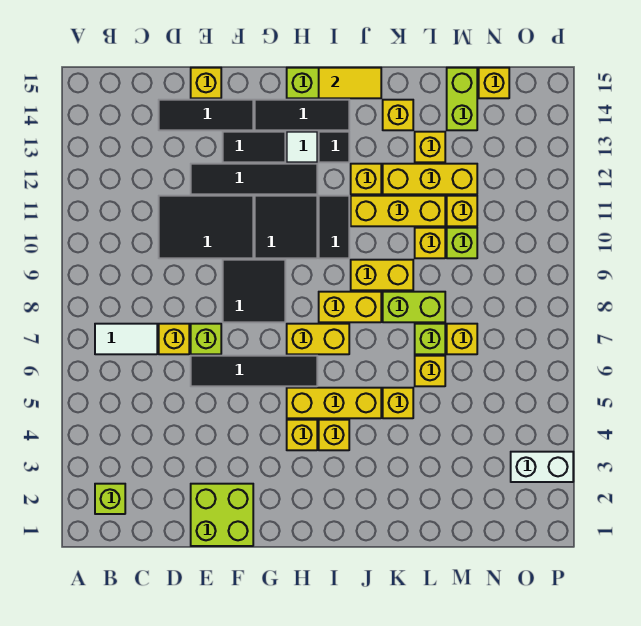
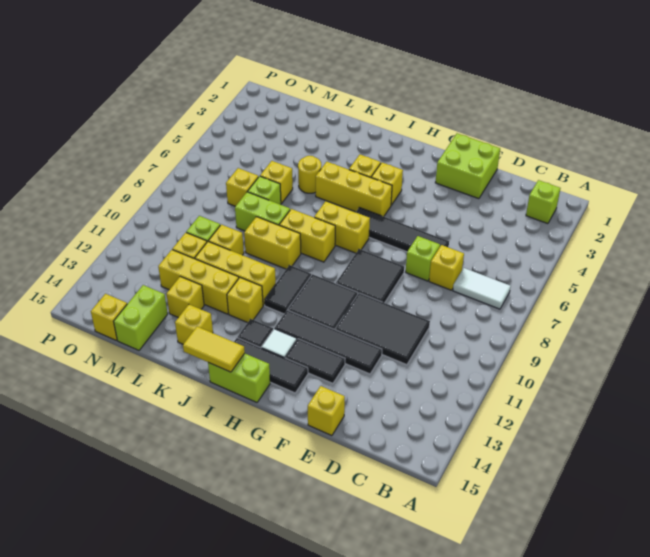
black 1x3 tile [159,100,253,130] -> none
yellow 1x1 brick [383,388,413,418] -> yellow 1x1 round brick [298,156,321,193]
white 1x2 brick [511,452,573,482] -> none

